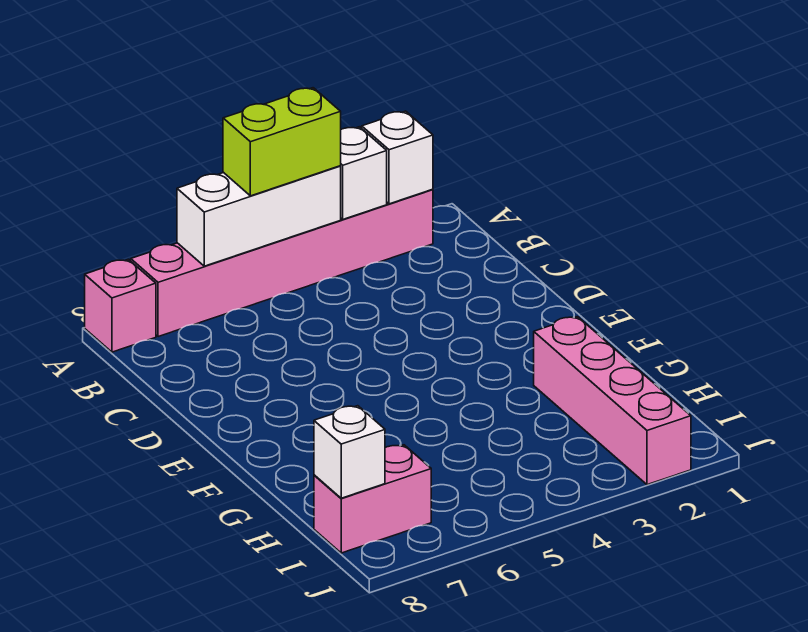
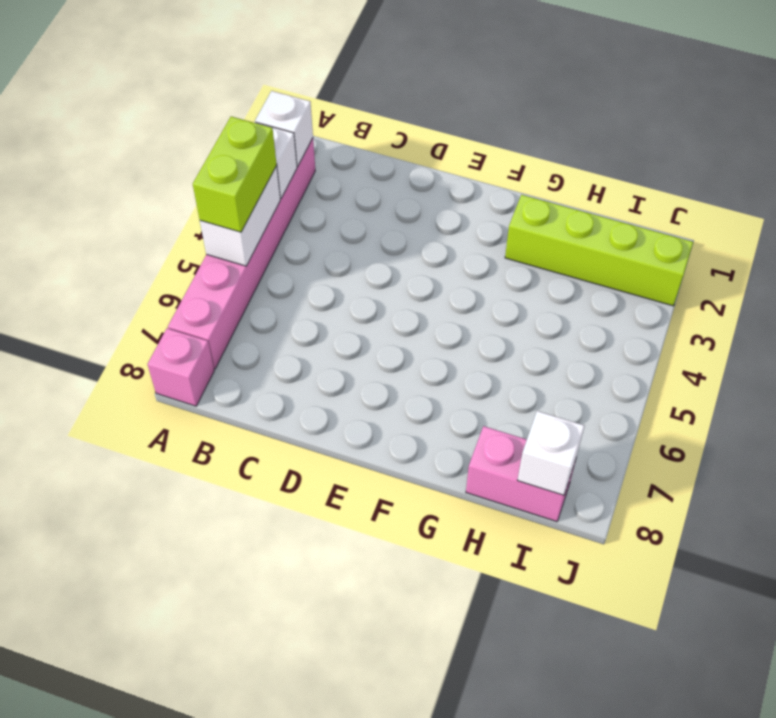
white 1x3 brick [177,166,341,266] -> white 1x2 brick [200,166,280,266]
pink 1x4 brick [534,317,691,485] -> lime 1x4 brick [505,195,693,306]
pink 1x2 brick [314,445,431,553] -> pink 1x2 brick turned to [466,426,576,522]

